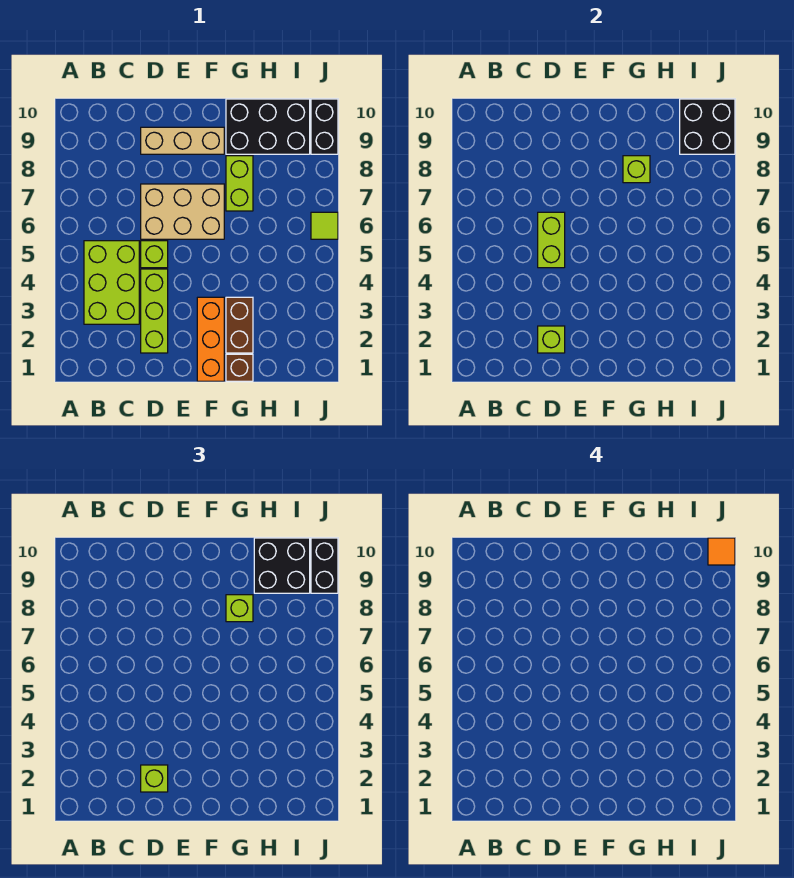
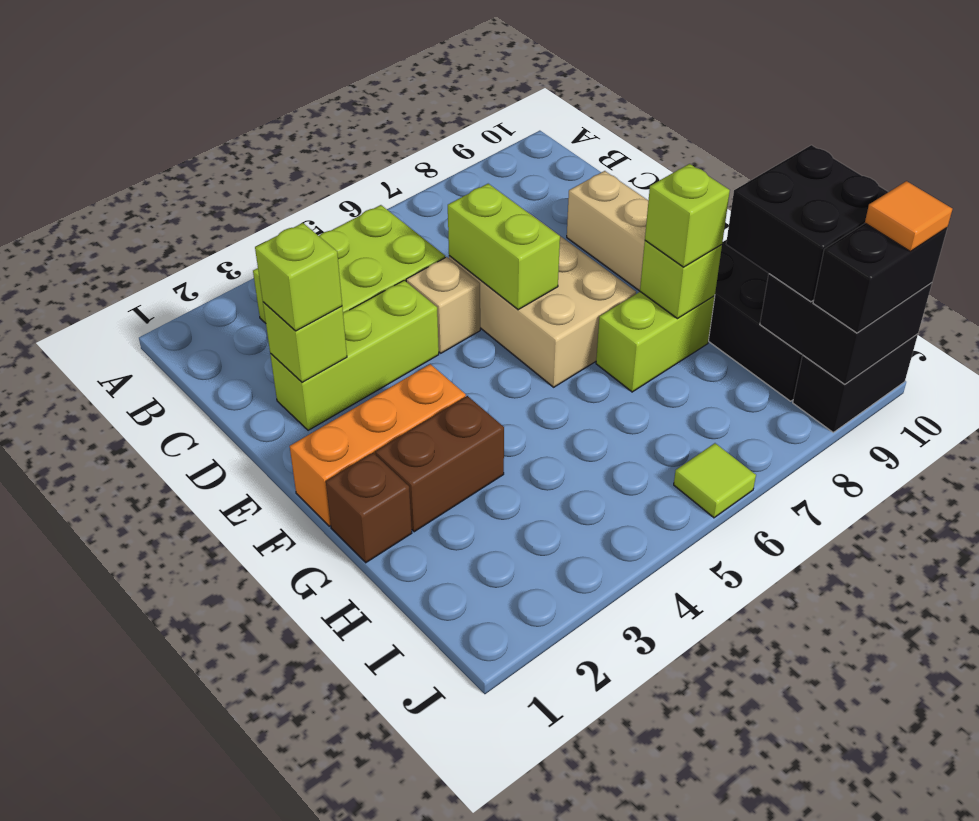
lime 1x1 brick [141,241,168,268] -> tan 1x1 brick [406,257,480,353]
lime 1x2 brick [538,212,565,268] -> lime 1x2 brick turned to [448,184,560,310]

